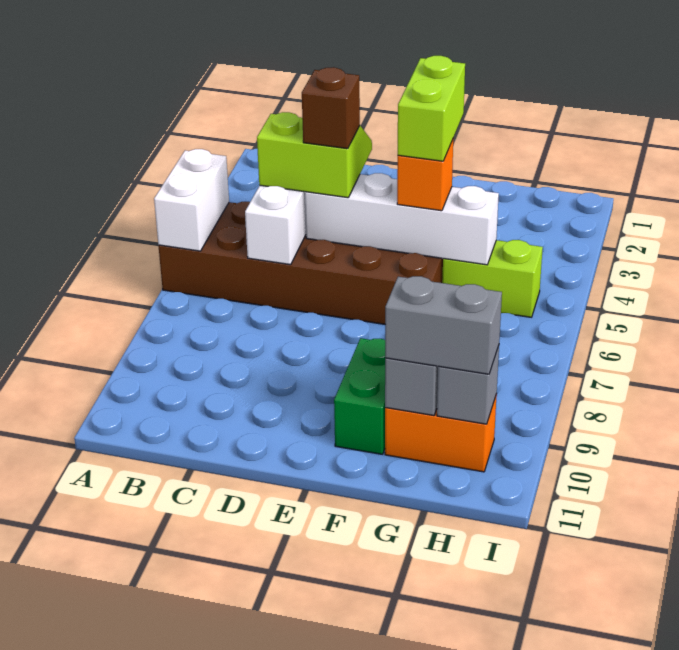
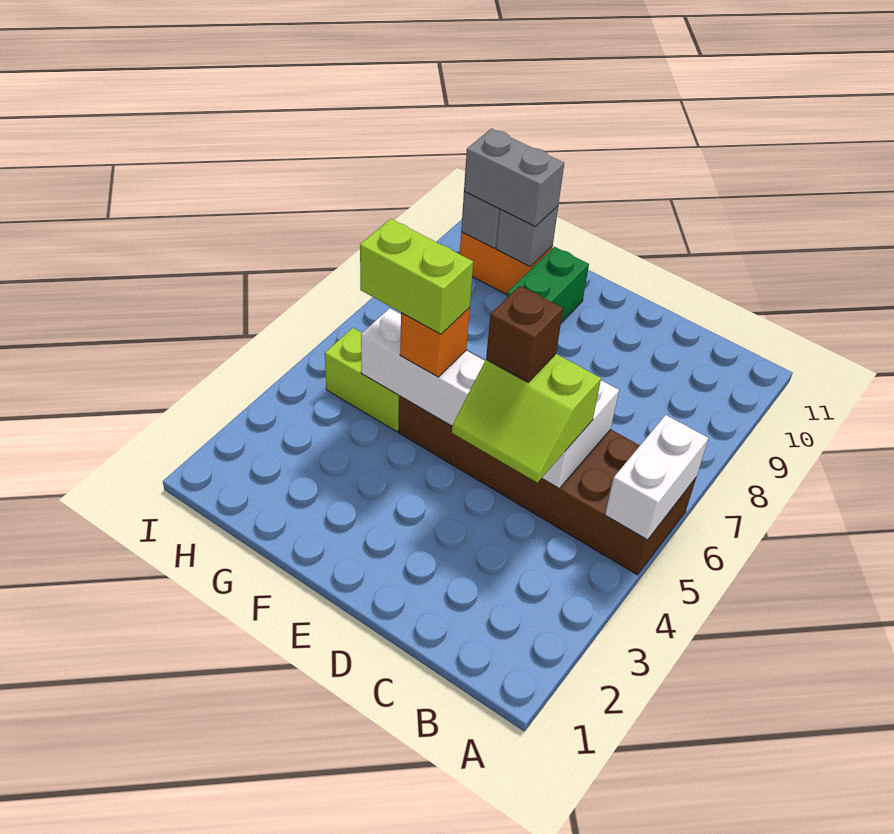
lime 1x2 brick [398,56,465,161] -> lime 1x2 brick turned to [360,219,473,334]

